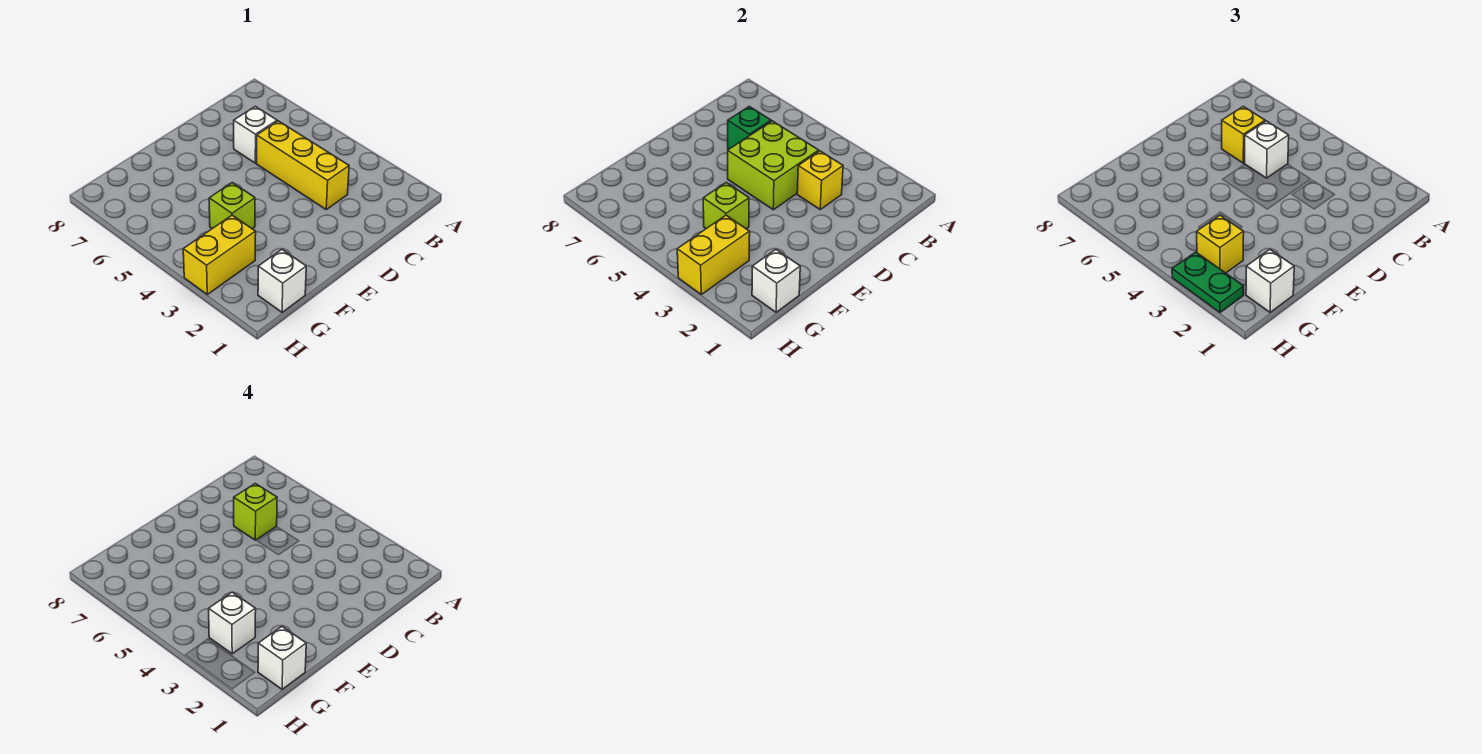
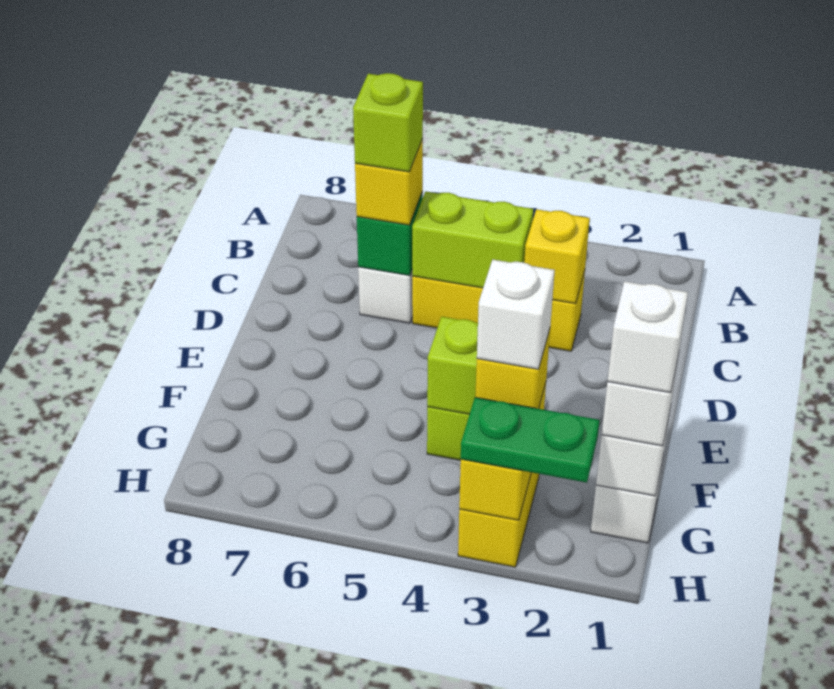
lime 2x2 brick [728,121,819,210] -> lime 1x2 brick [412,191,533,288]
white 1x1 brick [1245,121,1289,178] -> none

